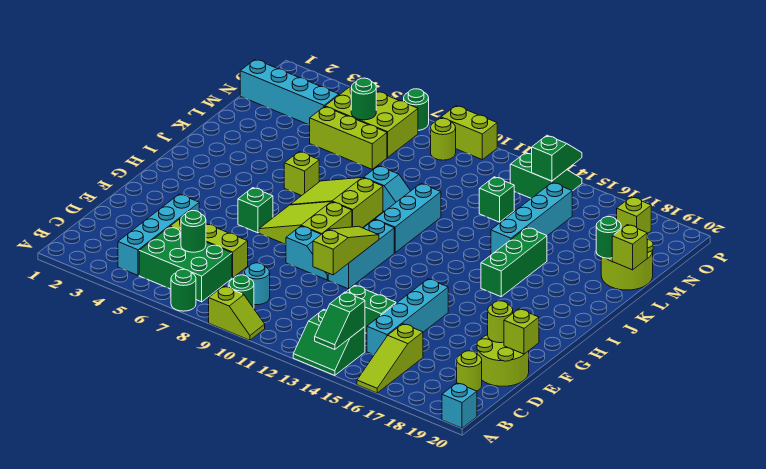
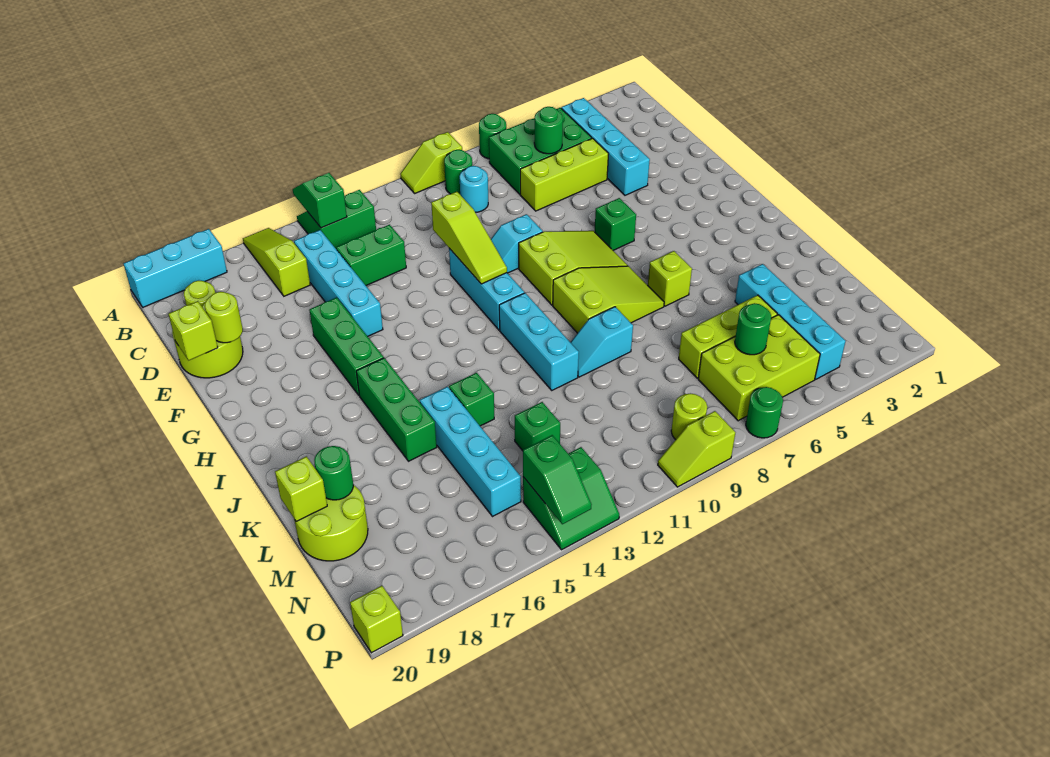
cyan 1x1 brick [442,383,477,428] -> cyan 1x3 brick [123,229,227,307]
none -> green 1x3 brick [309,297,384,395]
none -> green 1x1 brick [449,373,494,426]
cyan 1x4 brick [240,59,339,125] -> cyan 1x4 brick turned to [735,264,846,379]
lime 1x1 brick [617,197,651,234] -> lime 1x1 brick moved to [350,586,403,653]
lime 1x2 brick [441,106,497,160] -> lime 1x2 slope [658,411,735,487]

